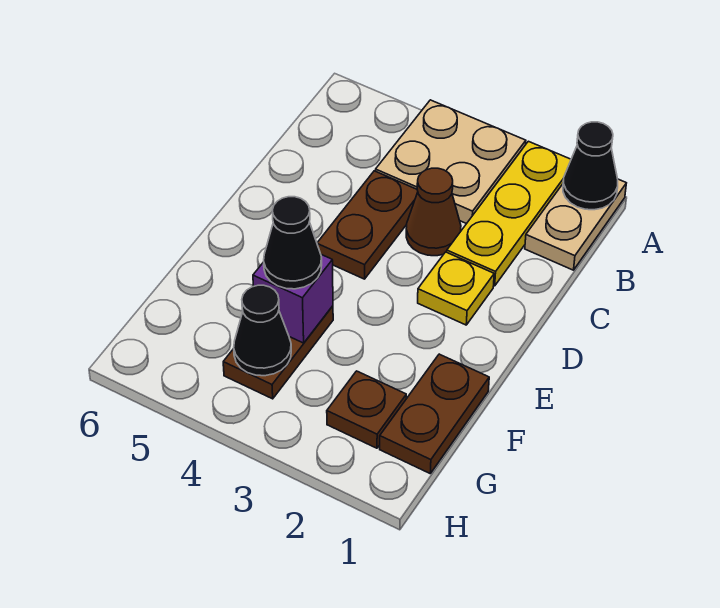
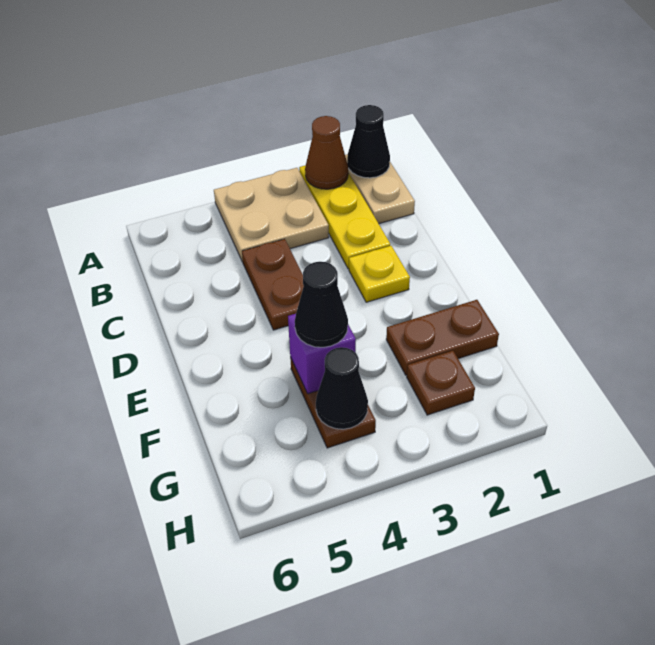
brown 1x1 cone [406,168,461,256] -> brown 1x1 cone moved to [305,116,348,189]
brown 1x2 plate [380,354,489,473] -> brown 1x2 plate turned to [386,300,499,375]

